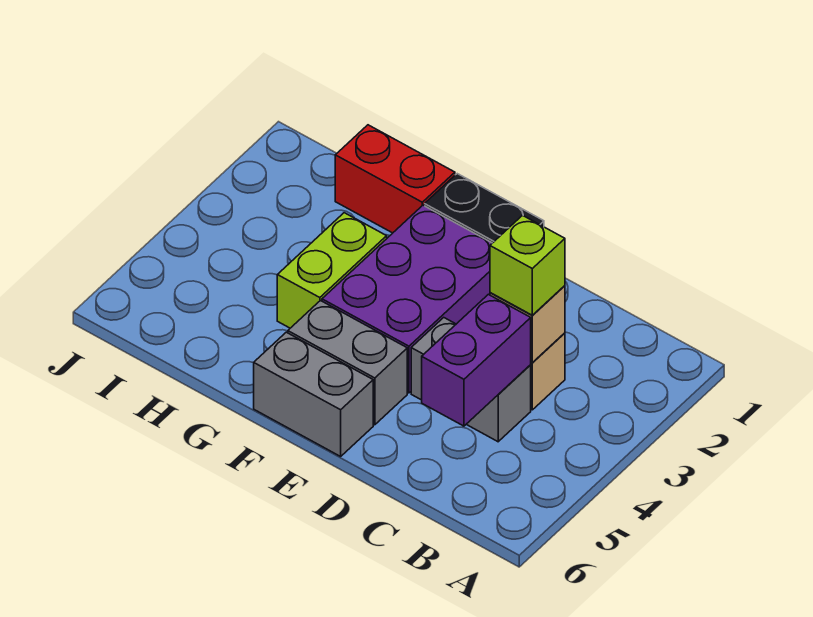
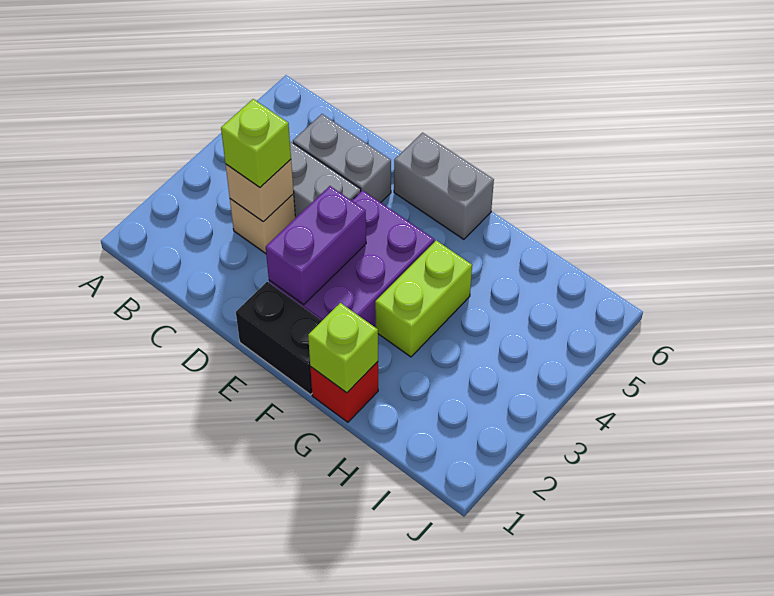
purple 1x2 brick [422,294,531,426] -> purple 1x2 brick moved to [266,186,366,305]
grey 1x2 brick [288,301,407,425] -> grey 1x2 brick moved to [293,114,391,202]
red 1x2 brick [335,125,455,233] -> red 1x1 brick [310,362,378,422]
none -> lime 1x1 brick [308,303,378,393]

